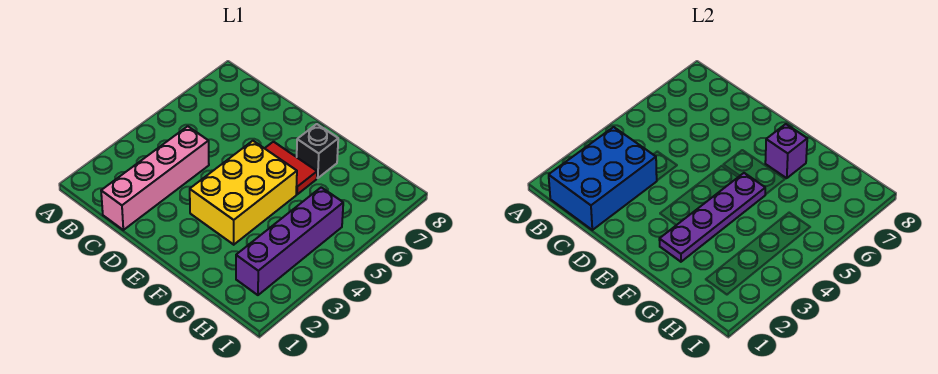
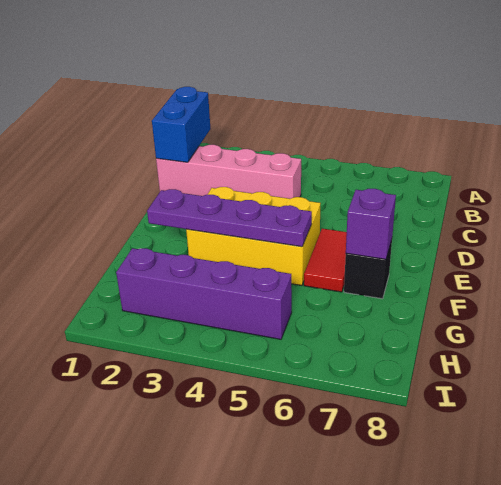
blue 2x3 brick [549,127,657,230] -> blue 1x2 brick [152,87,210,162]

